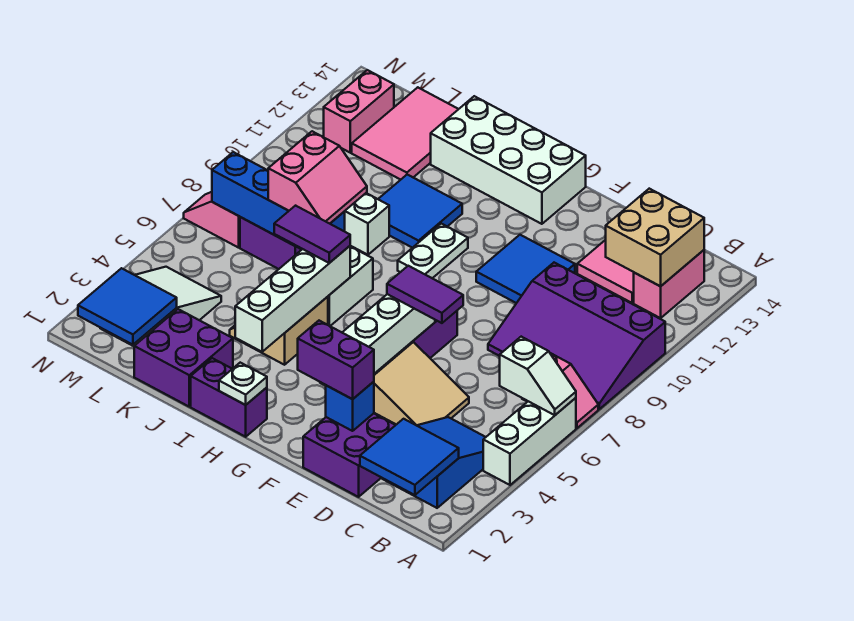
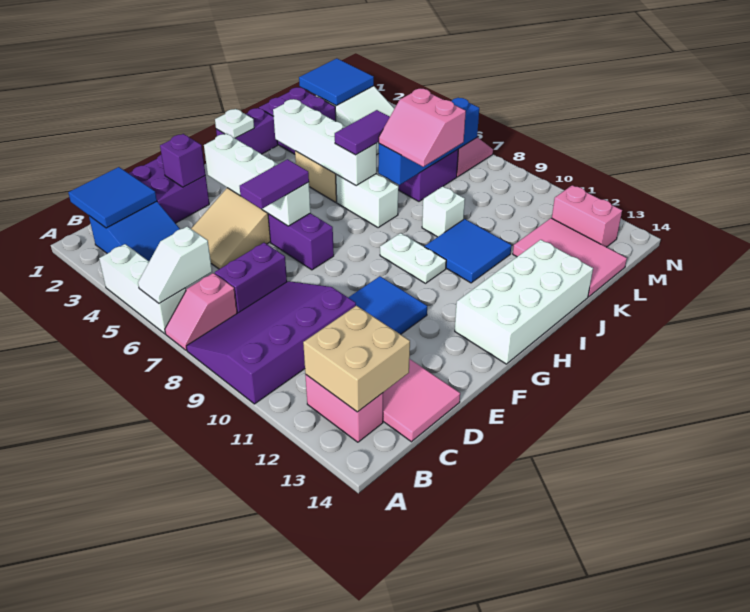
blue 1x1 brick [326,382,374,431] -> purple 1x1 brick [160,134,206,187]
purple 1x2 brick [298,321,374,399] -> purple 1x2 brick moved to [215,243,287,313]

